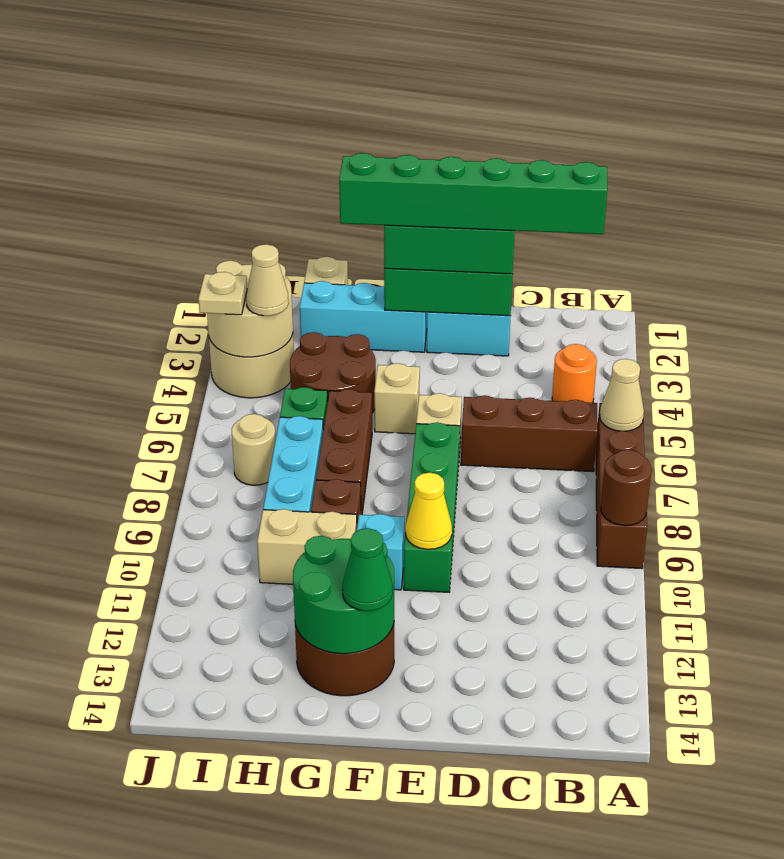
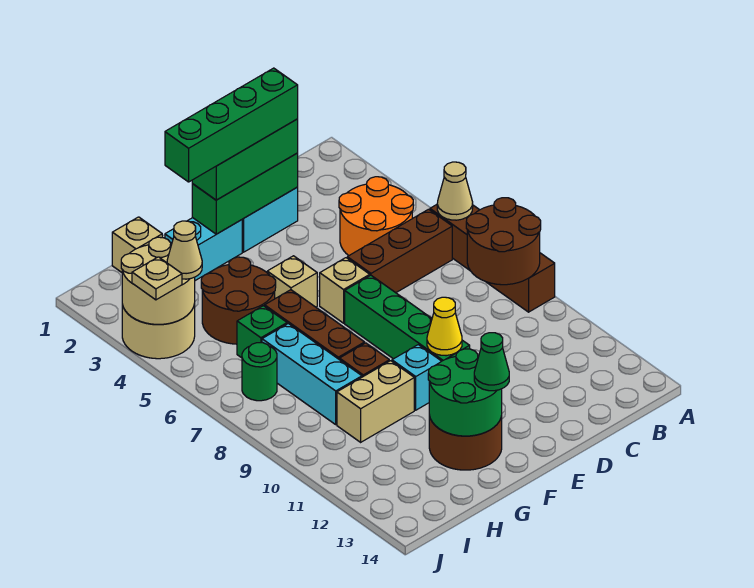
brown 1x1 round brick [601,450,652,526] -> brown 2x2 round brick [466,198,541,285]
green 1x6 brick [339,153,607,234] -> green 1x4 brick [165,68,298,182]
orange 1x1 round brick [552,344,597,403] -> orange 2x2 round brick [339,177,413,255]
cyan 1x3 brick [300,281,427,352] -> cyan 1x2 brick [165,218,242,281]
tan 1x1 round brick [232,414,275,485] -> green 1x1 round brick [242,343,277,401]

